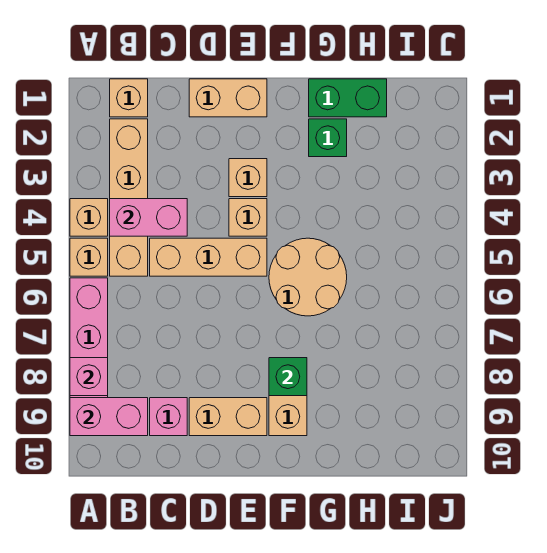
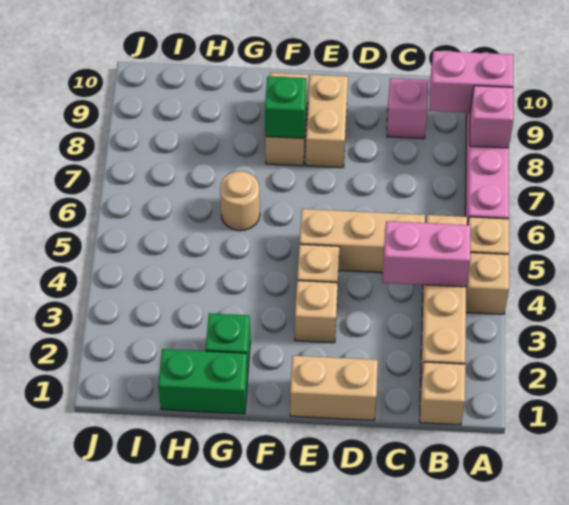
tan 1x2 brick [189,398,267,436] -> tan 1x2 brick turned to [306,75,348,168]
tan 2x2 round brick [269,238,347,316] -> tan 1x1 round brick [220,171,260,231]

